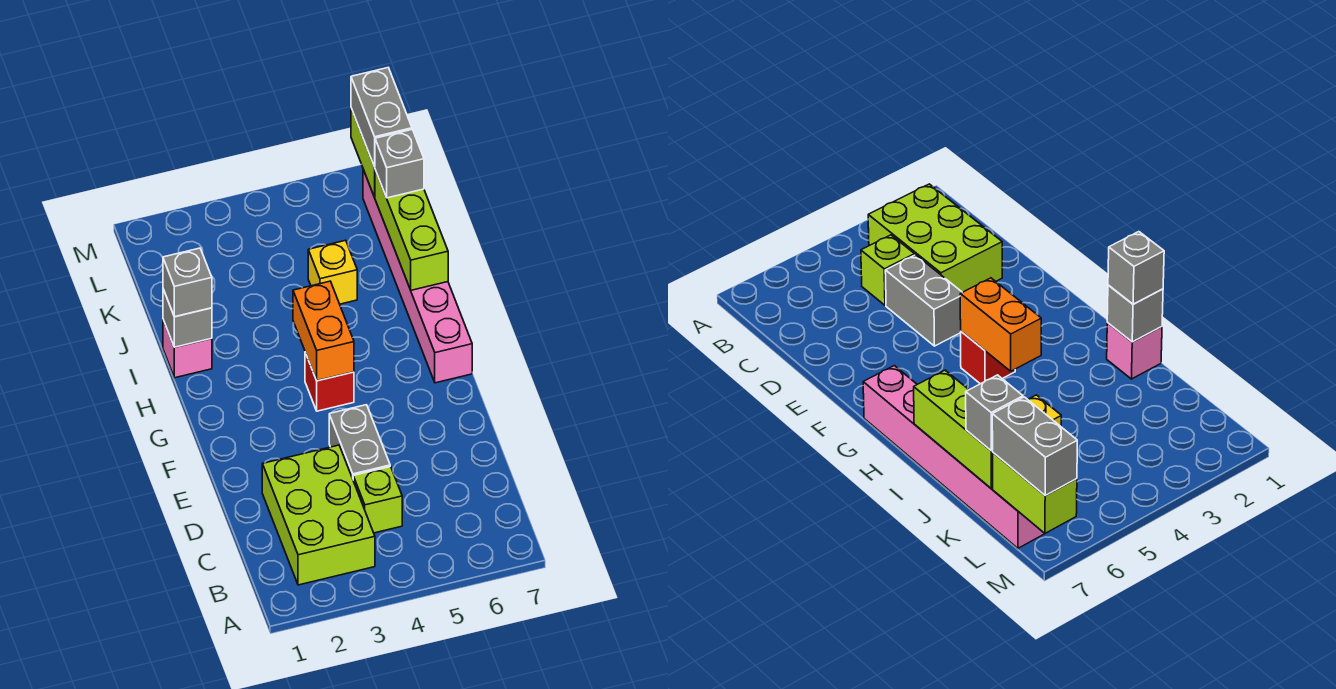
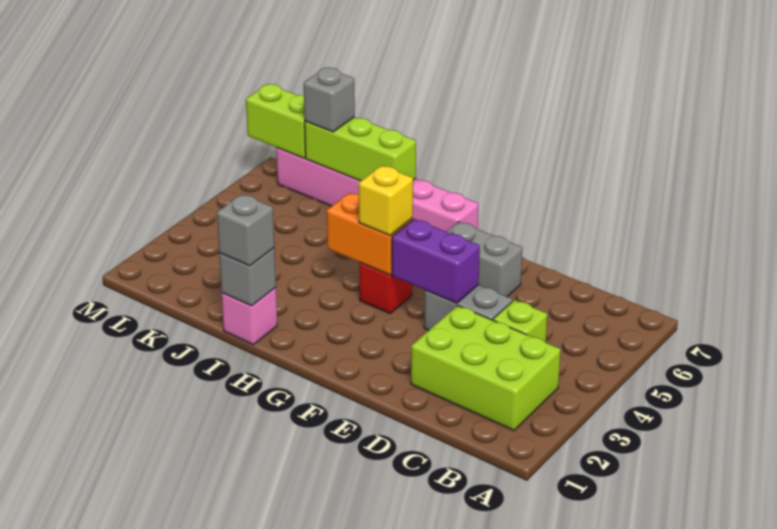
none -> purple 1x2 brick [392,219,480,303]
yellow 1x1 brick [308,240,357,304] -> yellow 1x1 brick moved to [359,166,413,236]
grey 1x2 brick [351,68,412,167] -> grey 1x2 brick moved to [446,222,522,297]

